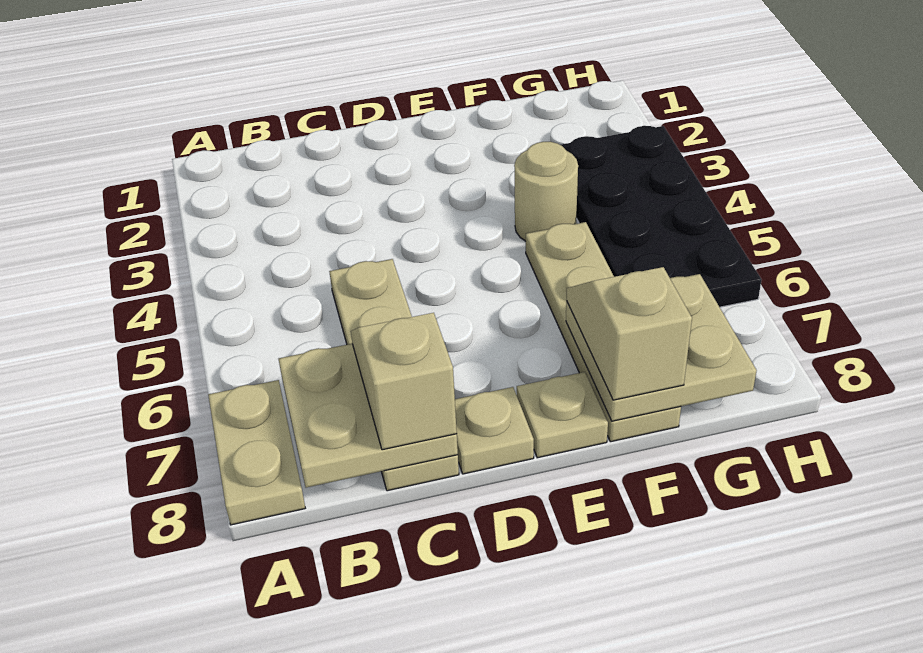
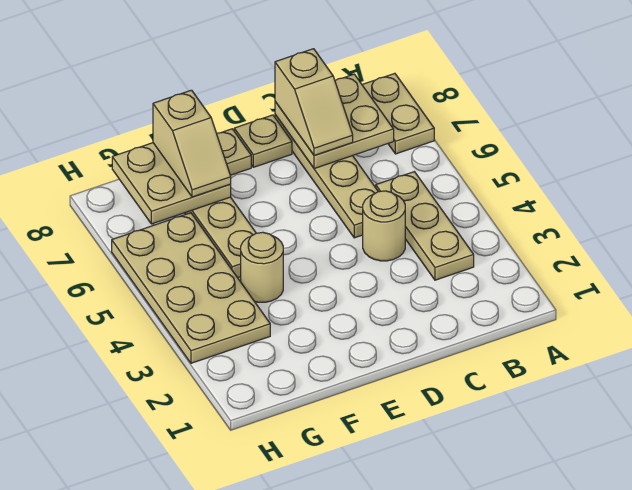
none -> tan 1x3 plate [376,172,474,280]
none -> tan 1x1 round brick [363,191,405,261]
black 2x4 plate [561,126,761,307] -> tan 2x4 plate [112,213,270,363]

